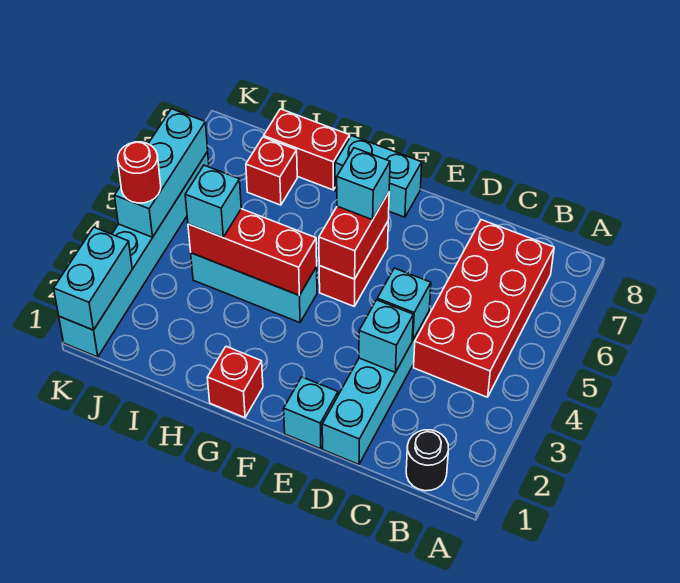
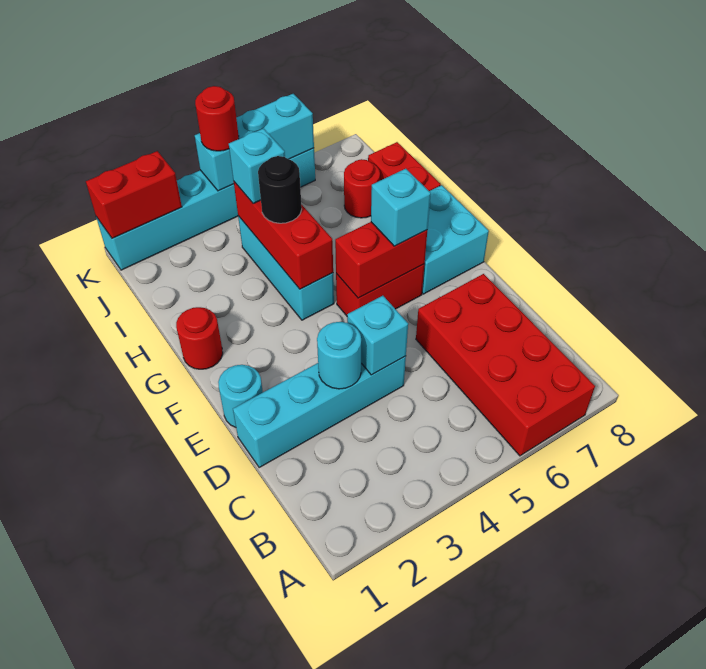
black 1x1 round brick [406,430,449,491] -> black 1x1 round brick moved to [258,156,302,223]
red 2x4 brick [414,220,554,397] -> red 2x4 brick turned to [416,274,595,456]
cyan 1x1 brick [359,300,413,372] -> cyan 1x1 round brick [317,322,361,389]
cyan 1x1 brick [284,377,338,449] -> cyan 1x1 round brick [218,365,263,427]
cyan 1x2 brick [335,136,422,217] -> cyan 2x2 brick [422,185,489,294]
red 1x1 brick [207,347,263,418] -> red 1x1 round brick [176,307,223,369]
red 1x1 brick [246,137,297,205] -> red 1x1 round brick [344,159,380,218]
cyan 1x2 brick [54,227,132,330] -> red 1x2 brick [86,151,182,238]

